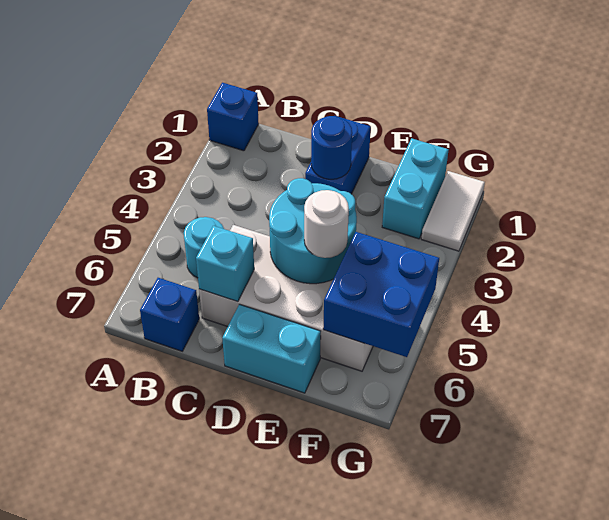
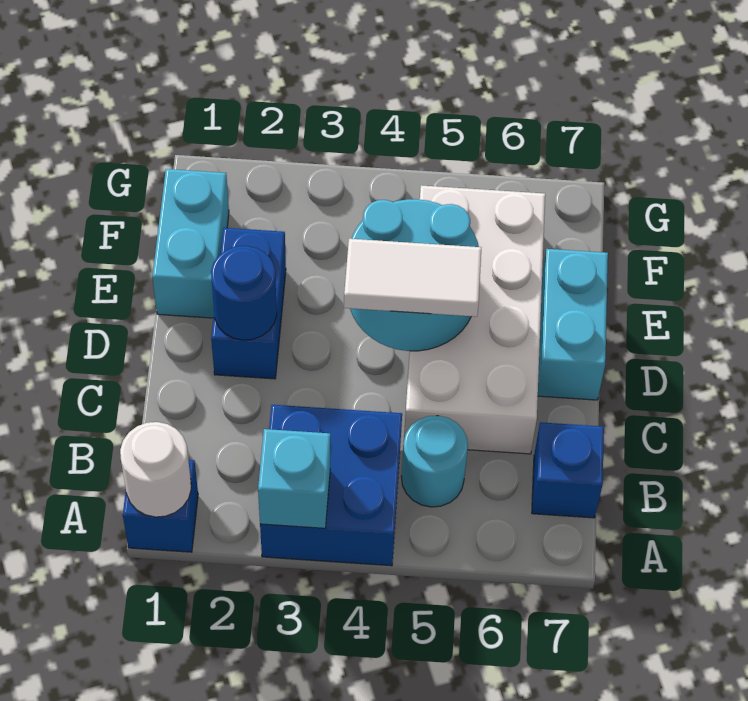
cyan 1x1 brick [196,226,254,302] -> cyan 1x1 brick moved to [258,429,330,528]
blue 1x2 brick [305,116,371,194] -> blue 1x2 brick turned to [211,228,286,379]
white 1x1 round brick [304,190,349,258] -> white 1x1 round brick moved to [120,422,191,517]
cyan 1x2 brick [382,138,449,239] -> cyan 1x2 brick turned to [152,169,229,318]
blue 2x2 brick [323,232,439,357] -> blue 2x2 brick moved to [260,405,402,566]
white 1x2 tile [421,171,485,251] -> white 1x2 tile moved to [344,239,481,317]

